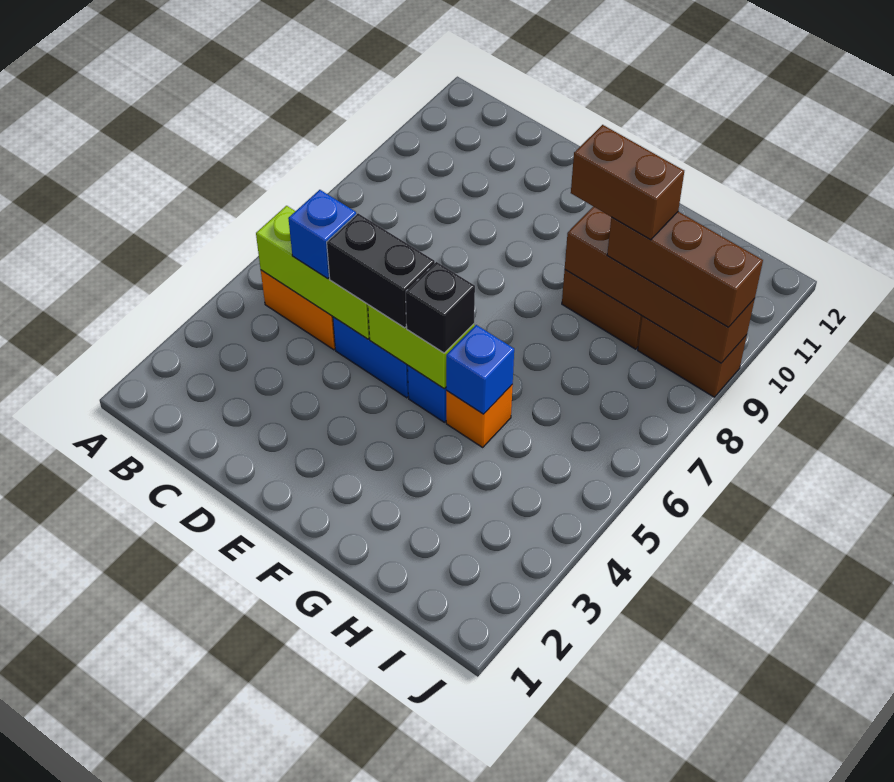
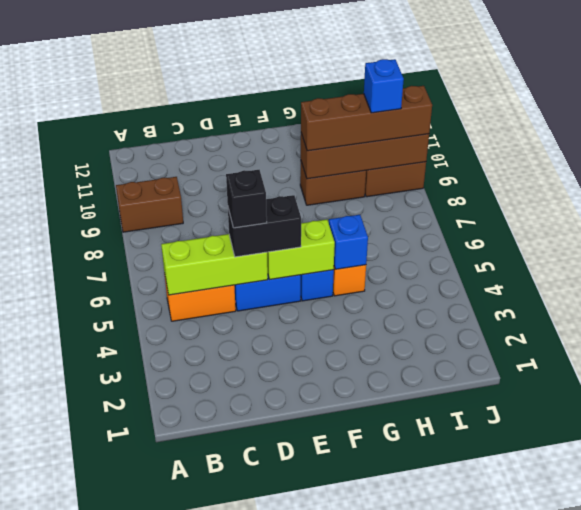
blue 1x1 brick [288,190,356,279] -> blue 1x1 brick moved to [364,59,404,113]
black 1x1 brick [406,262,475,353] -> black 1x1 brick moved to [226,170,267,228]
brown 1x2 brick [571,125,684,240] -> brown 1x2 brick moved to [116,177,183,232]
brown 1x3 brick [607,212,763,327] -> brown 1x4 brick [301,86,432,151]

